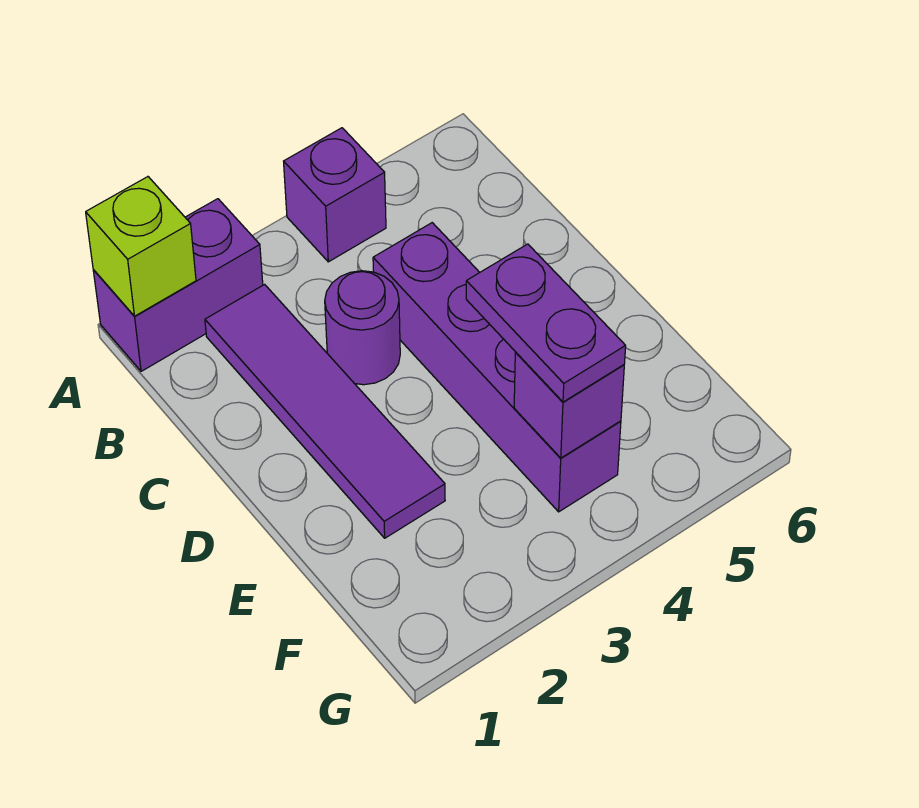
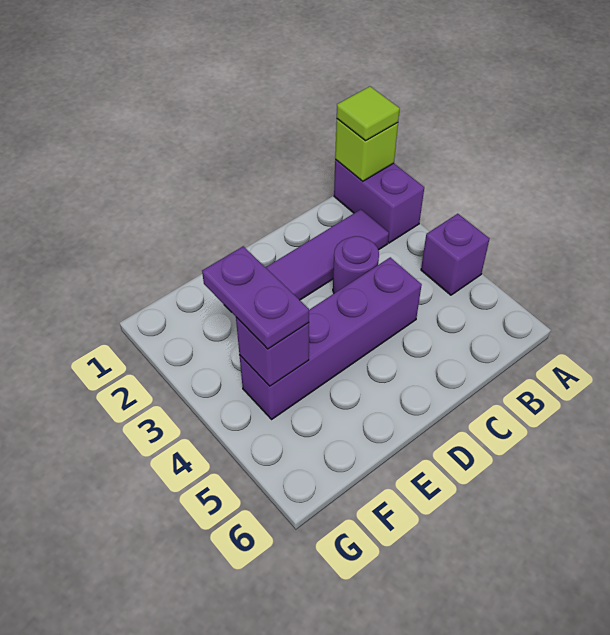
none -> lime 1x1 tile [337,86,400,141]
purple 1x2 plate [466,244,626,402] -> purple 1x2 plate turned to [202,246,309,349]

